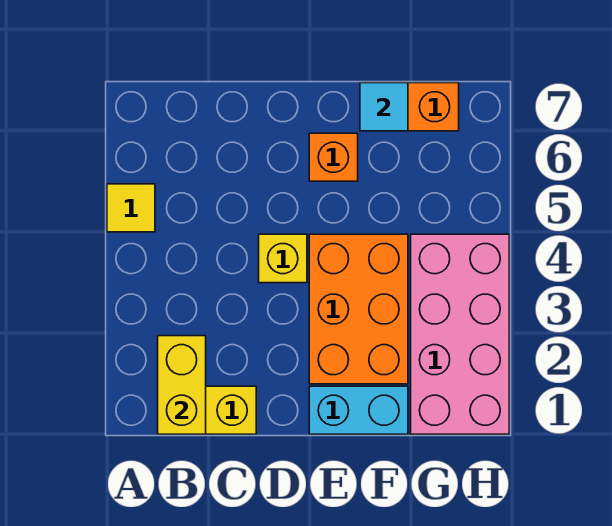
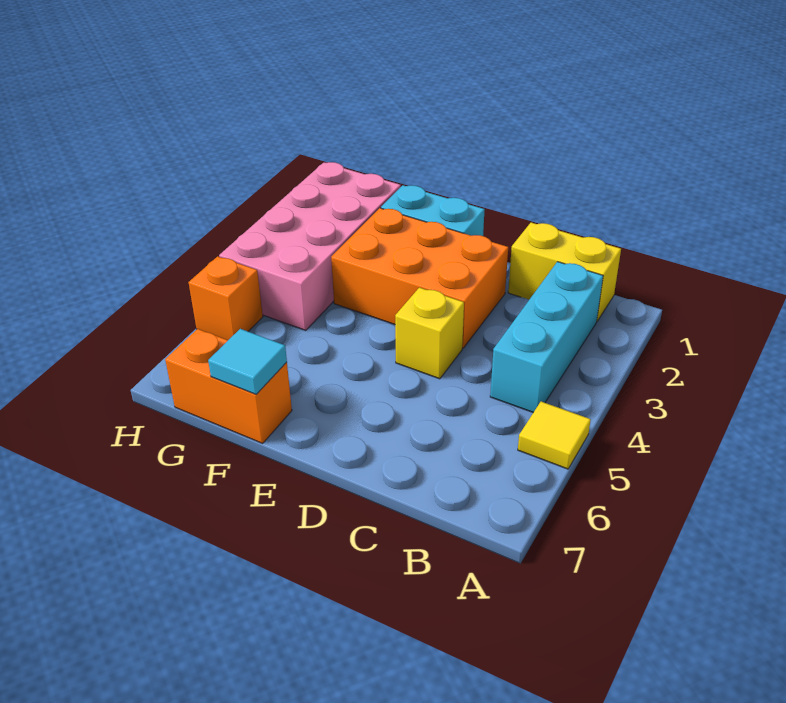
yellow 1x2 brick [158,336,206,434] -> none
none -> cyan 1x3 brick [490,262,603,413]
orange 2x3 brick [309,234,408,384] -> orange 2x3 brick turned to [331,208,508,348]
orange 1x1 brick [309,133,358,181] -> orange 1x1 brick moved to [189,256,263,340]

